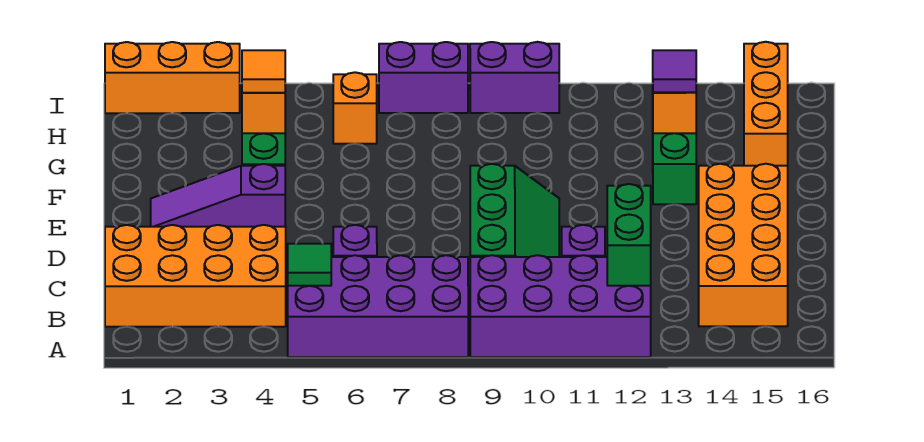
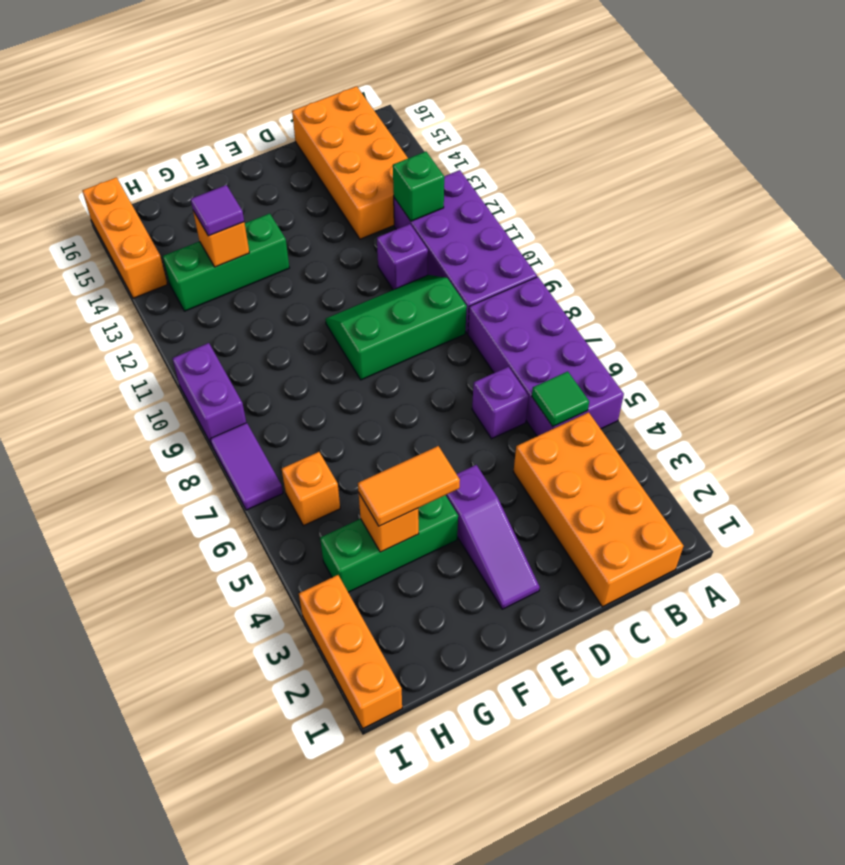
green 1x2 brick [607,184,651,286] -> green 1x1 brick [393,152,444,221]
orange 2x4 brick [699,164,788,326] -> orange 2x4 brick turned to [292,86,408,239]
orange 1x1 tile [242,50,285,93] -> orange 1x2 tile [358,446,460,526]
orange 1x3 brick [744,42,788,166] -> orange 1x3 brick turned to [82,177,167,298]
purple 1x2 brick [379,42,468,113] -> purple 1x2 tile [211,423,283,510]

